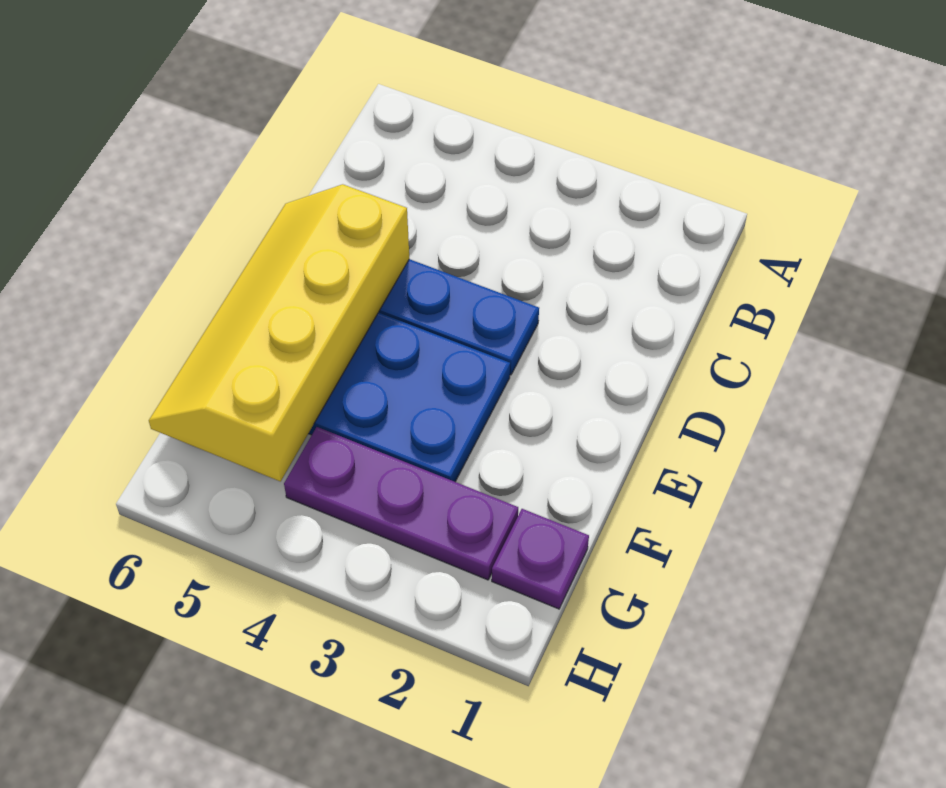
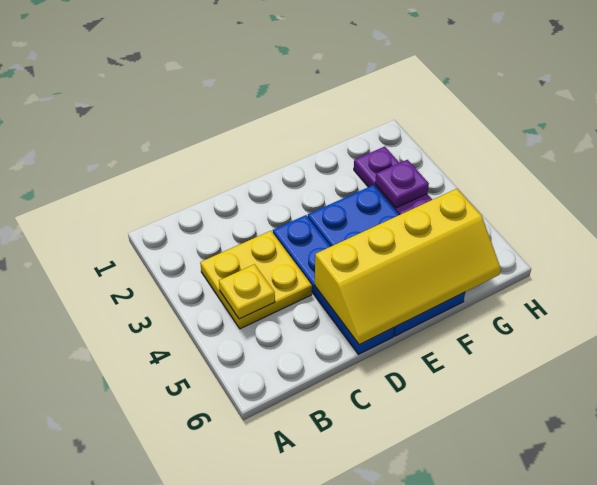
none -> yellow 2x2 plate [200,231,312,329]
none -> yellow 1x1 plate [219,264,275,319]
purple 1x1 plate [492,509,589,609] -> purple 1x1 plate moved to [375,160,429,208]

